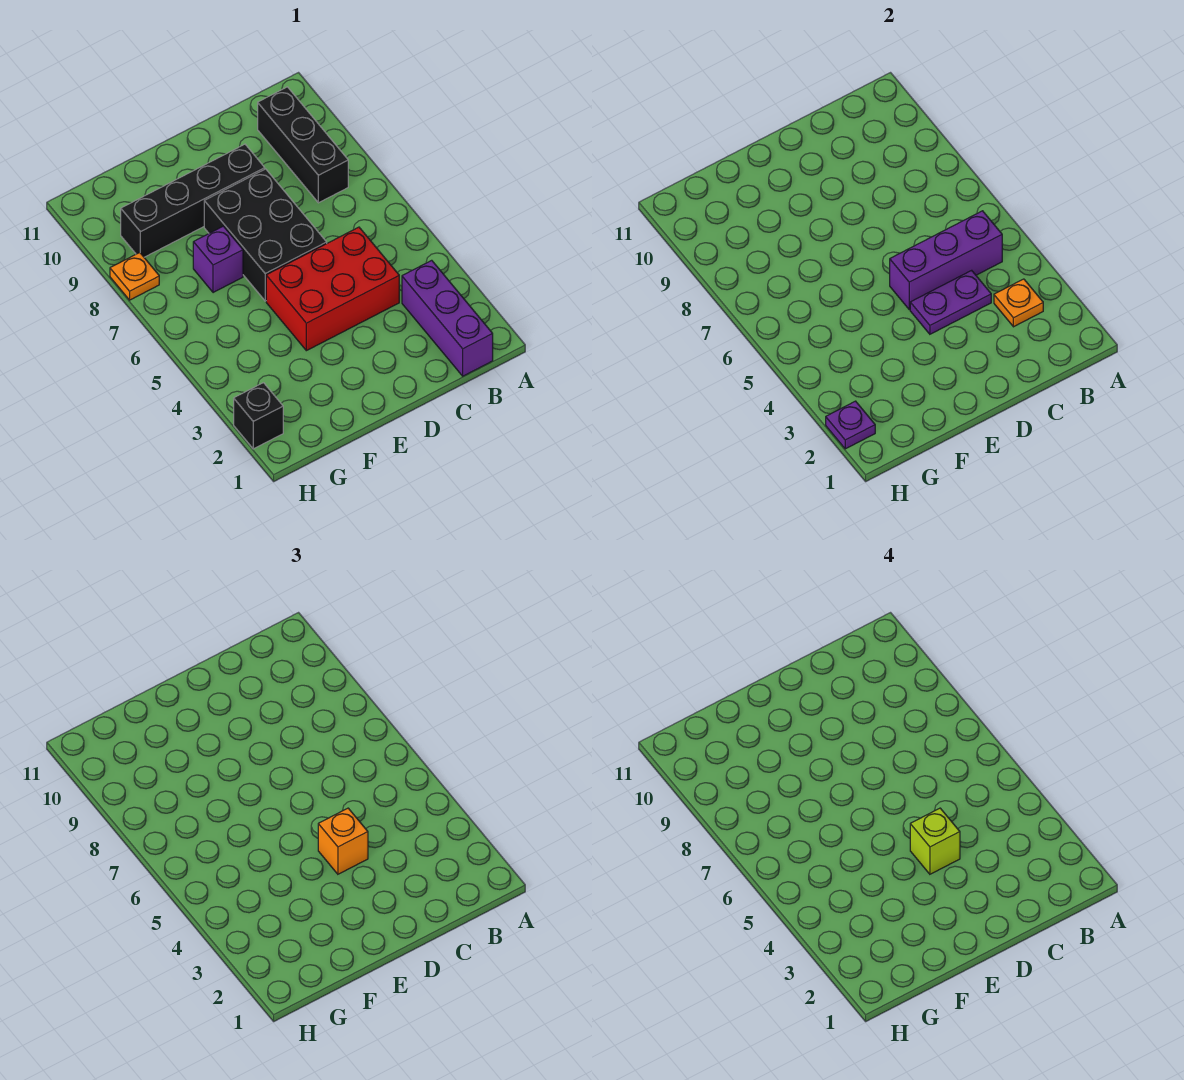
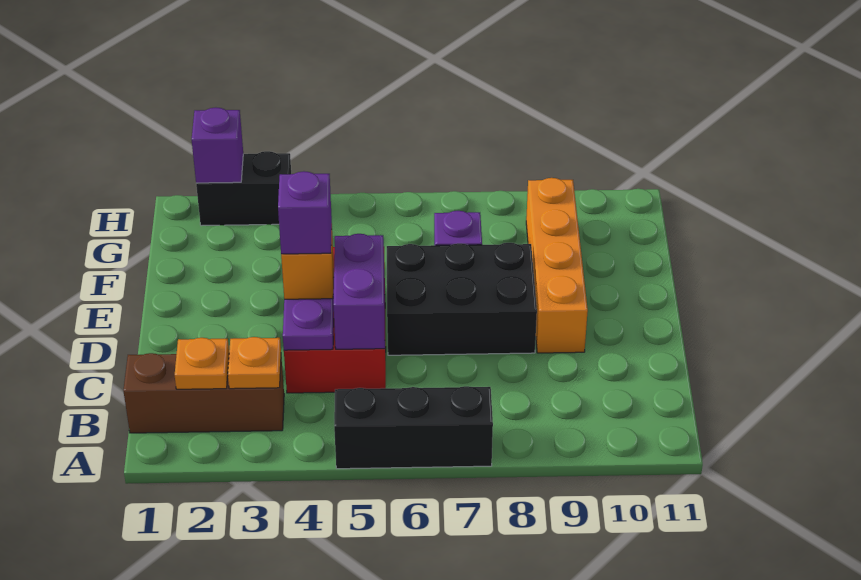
purple 1x3 brick [402,260,493,376] -> brown 1x3 brick [123,353,284,433]
purple 1x3 brick [890,211,1002,310] -> purple 1x2 brick [334,234,385,349]
black 1x3 brick [258,87,348,203] -> black 1x3 brick moved to [334,386,493,469]
lime 1x1 brick [910,808,960,874] -> purple 1x1 brick [278,171,332,254]
black 1x4 brick [121,144,265,257] -> orange 1x4 brick [526,178,588,353]
black 1x1 brick [234,383,283,449] -> black 1x2 brick [196,151,291,226]
purple 1x1 plate [826,401,875,449] -> purple 1x1 brick [192,108,243,183]
orange 1x1 plate [110,253,159,300] -> orange 1x1 plate moved to [175,338,229,389]

